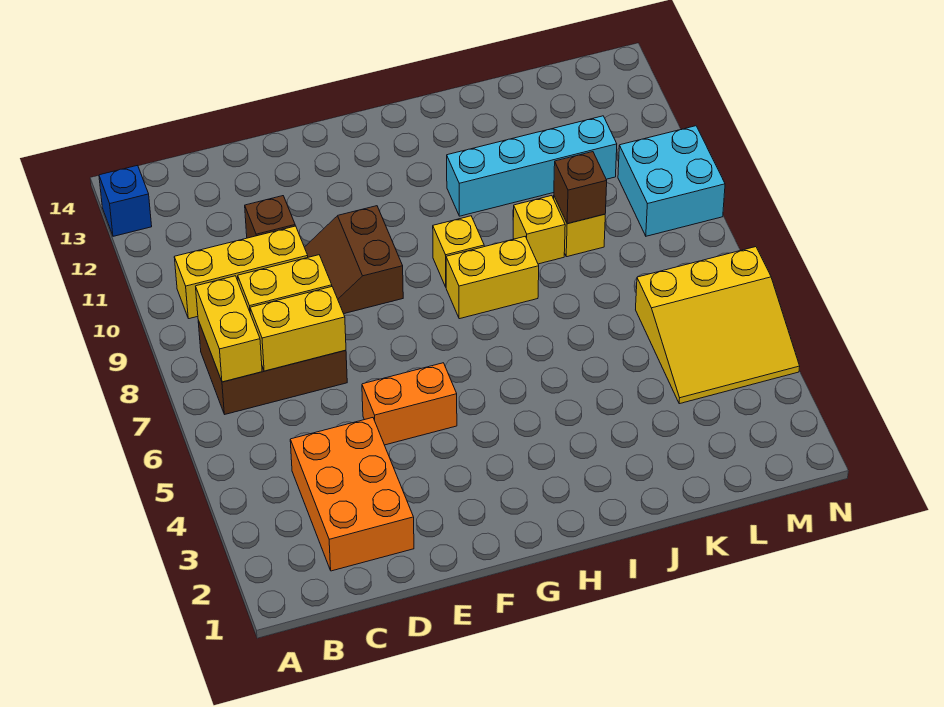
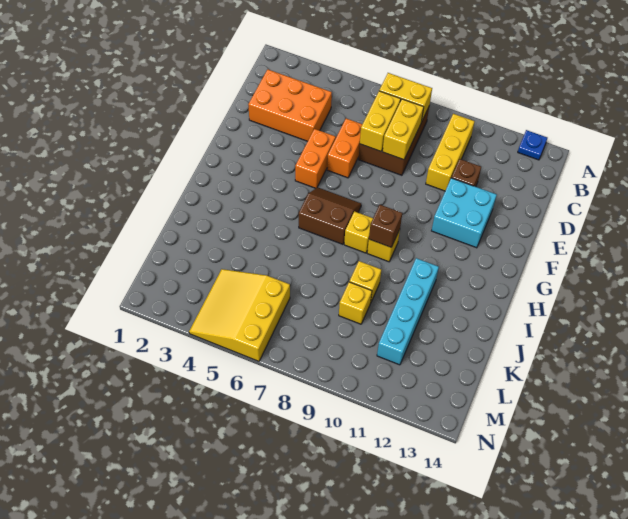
blue 1x1 brick [99,165,152,236] -> blue 1x1 plate [518,130,547,160]
none -> orange 1x2 brick [327,119,362,178]
brown 2x2 slope [304,206,403,314] -> brown 2x2 slope moved to [299,187,361,244]
yellow 1x2 brick [446,237,539,319] -> yellow 1x1 brick [344,211,373,253]
brown 1x1 brick [554,152,607,224] -> brown 1x1 brick moved to [369,205,402,247]
cyan 2x2 brick [618,126,725,236] -> cyan 2x2 brick moved to [432,178,497,248]

